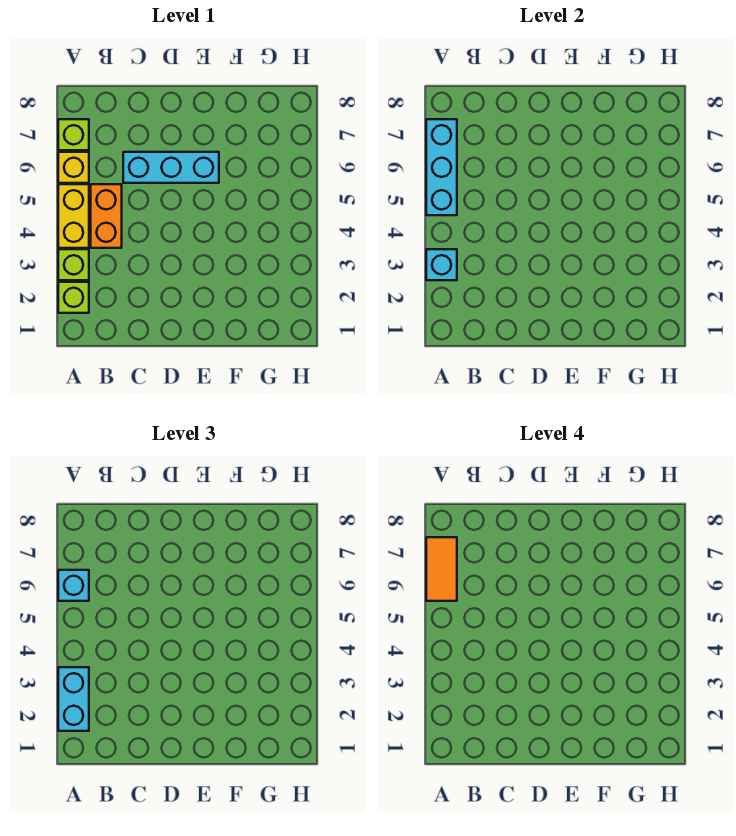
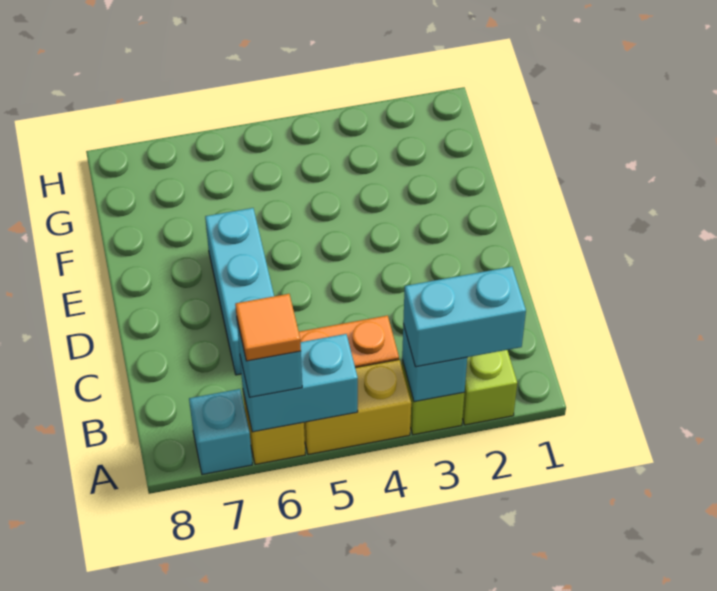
cyan 1x3 brick [426,119,457,215] -> cyan 1x2 brick [240,334,358,432]
orange 1x2 tile [426,537,457,601] -> orange 1x1 tile [235,294,301,361]
lime 1x1 brick [58,119,89,150] -> cyan 1x1 brick [189,389,252,475]

